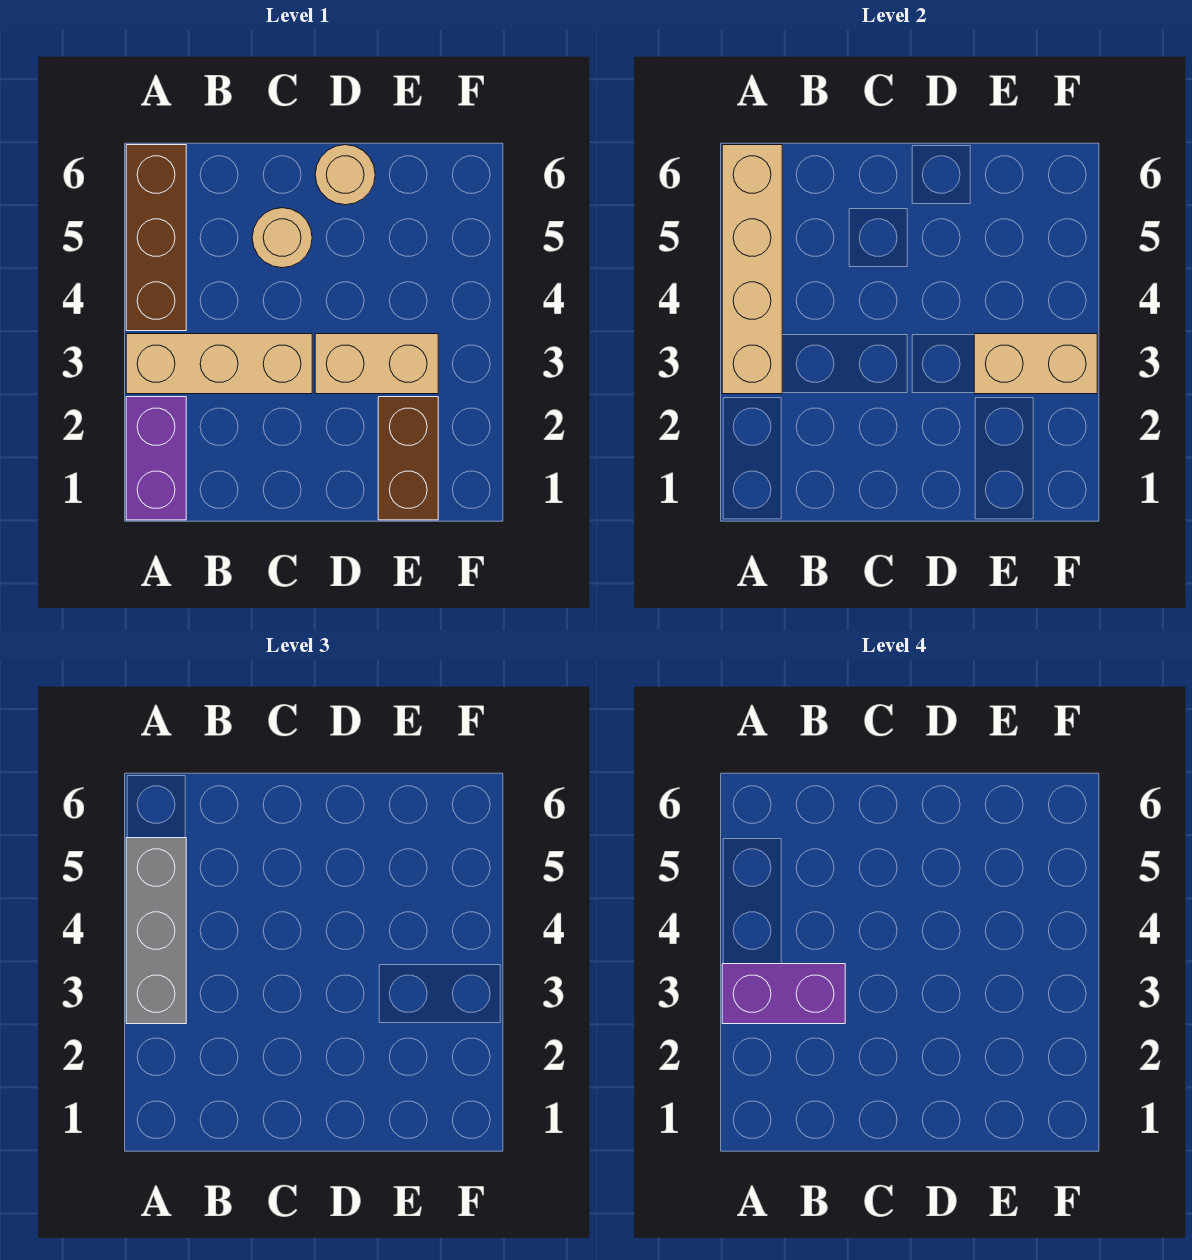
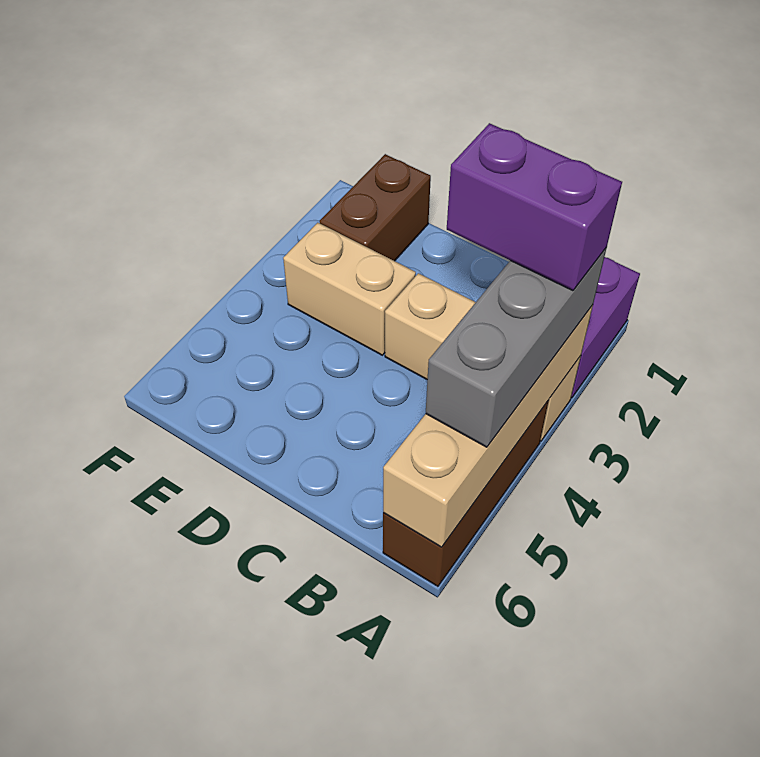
tan 1x1 round brick [252,208,312,268] -> none
tan 1x1 round brick [315,145,375,205] -> none
tan 1x2 brick [974,334,1097,394] -> none

